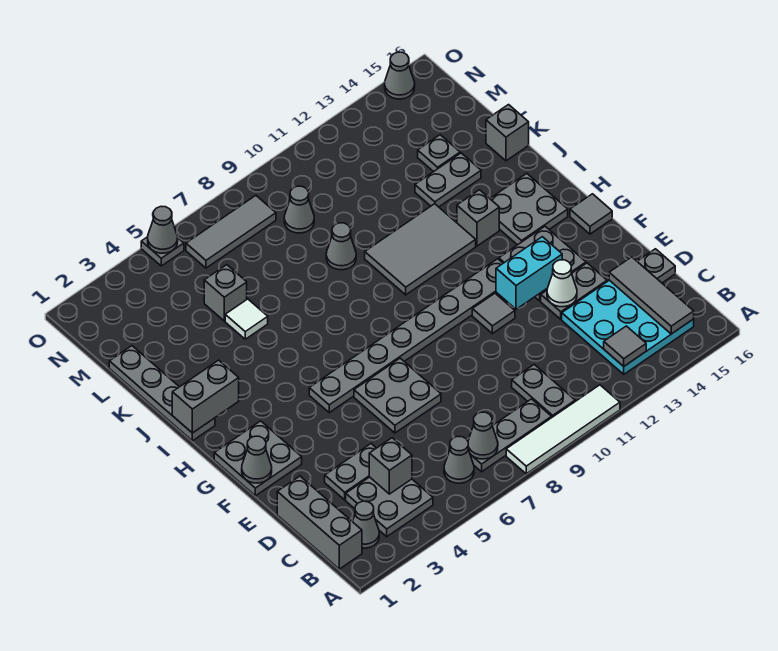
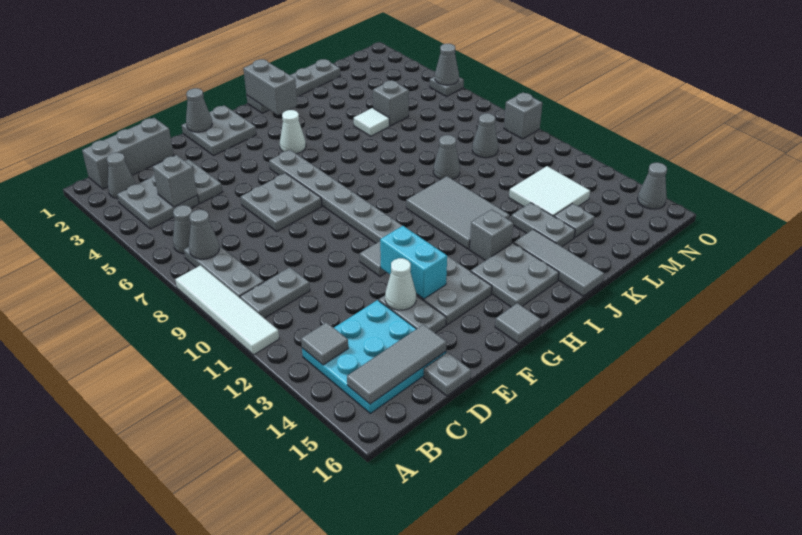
none -> white 1x1 cone [280,110,306,154]
grey 1x1 brick [486,105,529,161] -> grey 1x1 brick moved to [504,92,542,139]
none -> white 2x2 tile [509,166,590,216]
grey 1x3 tile [186,196,276,268] -> grey 1x3 tile moved to [514,229,604,296]

